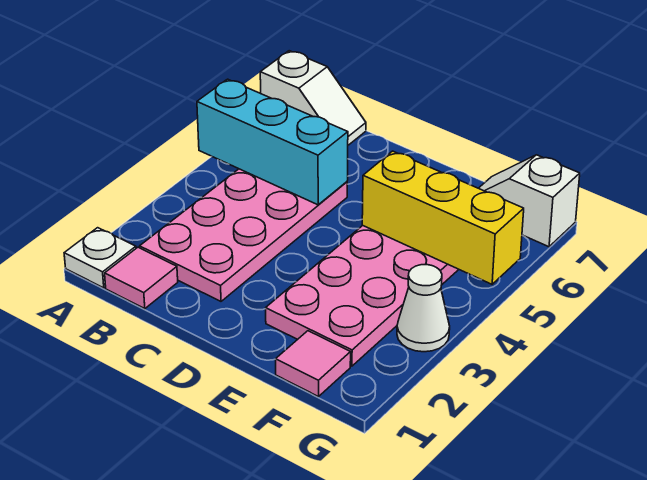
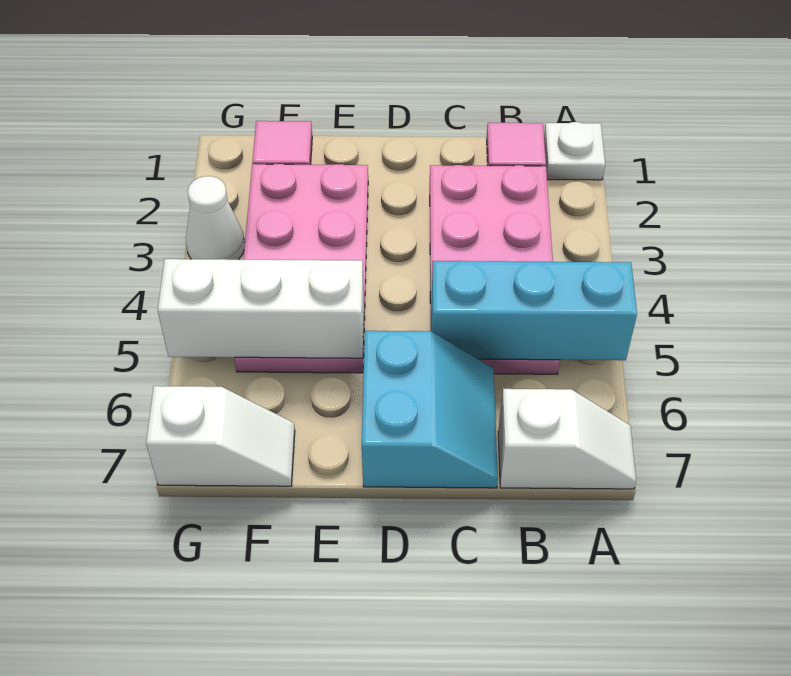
white 1x2 slope [260,51,366,145] -> white 1x2 slope turned to [498,389,636,489]
none -> cyan 2x2 slope [362,331,498,488]
yellow 1x3 brick [362,151,524,284] -> white 1x3 brick [158,259,364,358]

